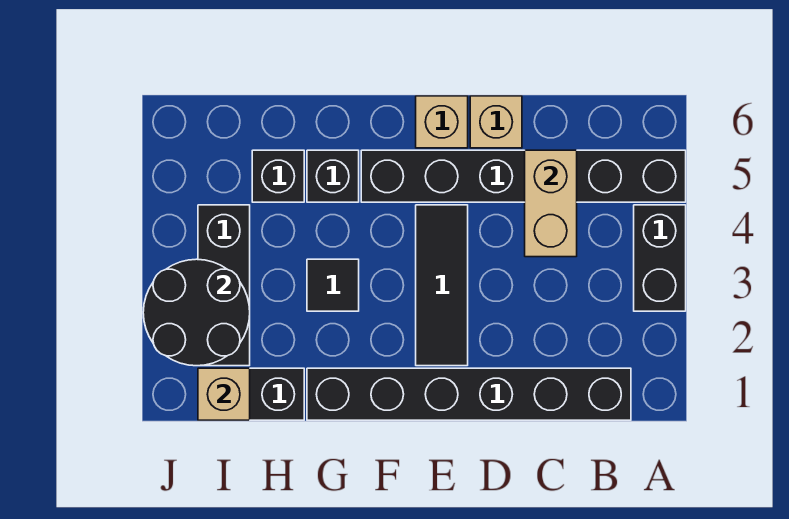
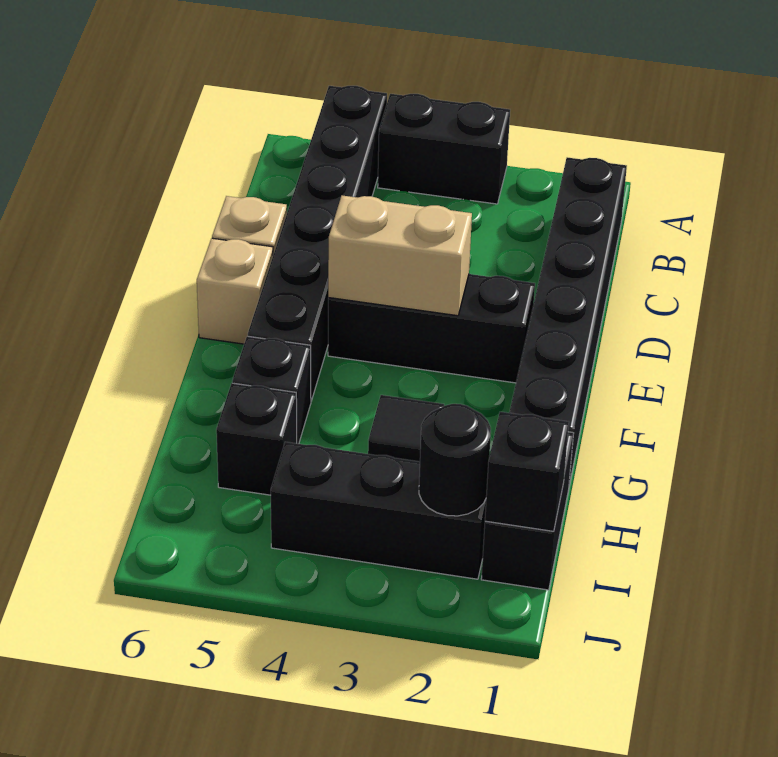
tan 1x2 brick [525,150,577,257] -> tan 1x2 brick moved to [328,195,472,316]
black 1x3 tile [416,205,468,366] -> black 1x3 brick [328,274,535,383]
tan 1x1 brick [198,368,250,420] -> black 1x1 brick [485,412,569,531]
black 2x2 round brick [143,259,250,366] -> black 1x1 round brick [419,404,491,516]

